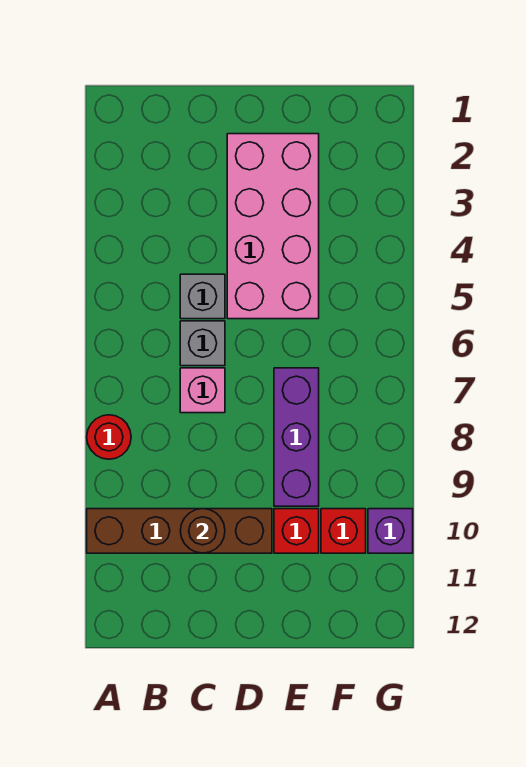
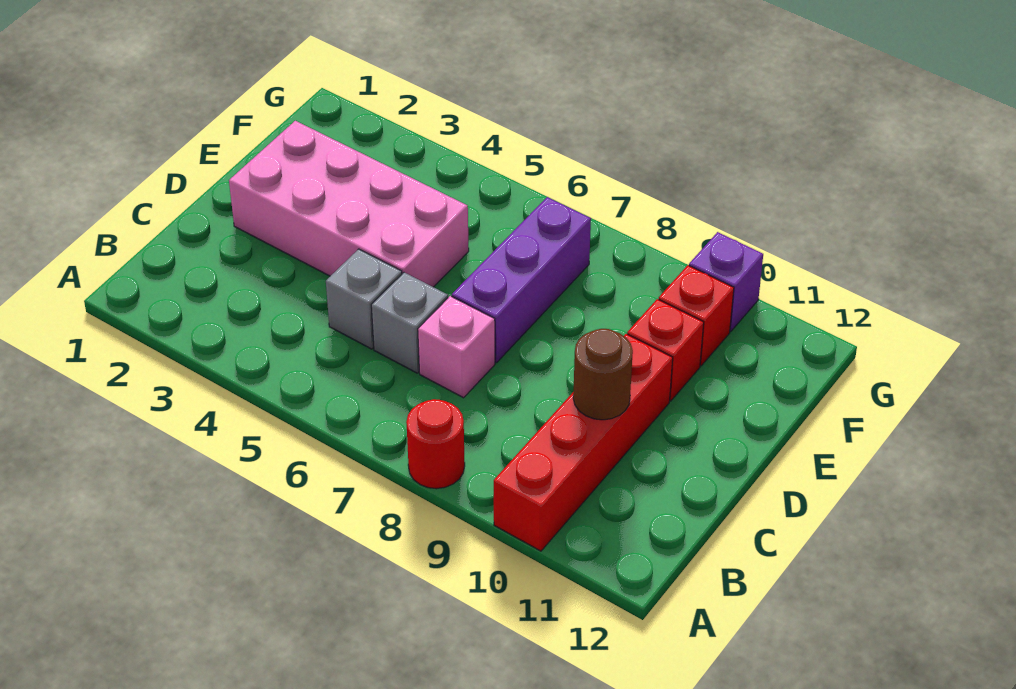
brown 1x4 brick [87,509,272,553] -> red 1x4 brick [494,334,673,551]
purple 1x3 brick [274,368,319,506] -> purple 1x3 brick turned to [452,197,591,363]

